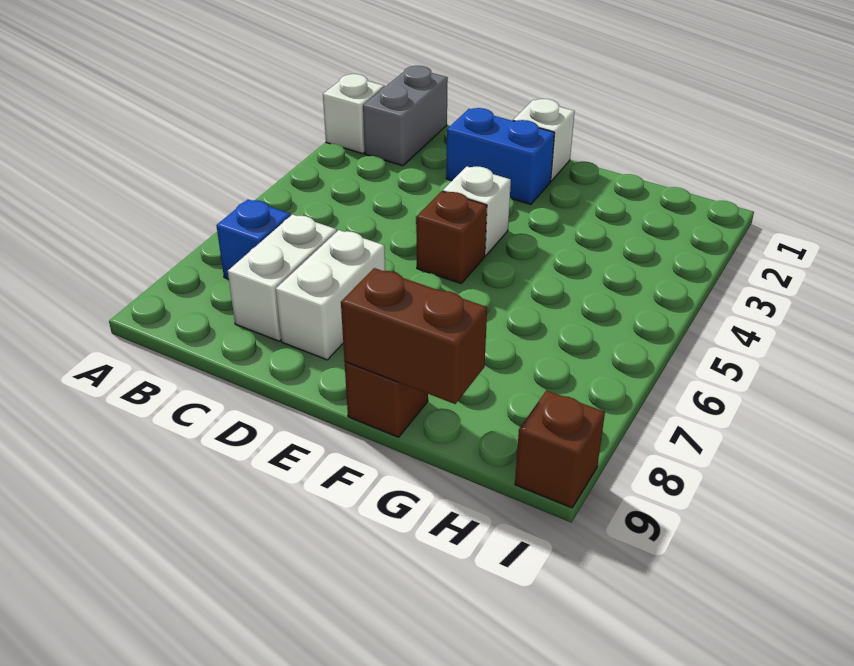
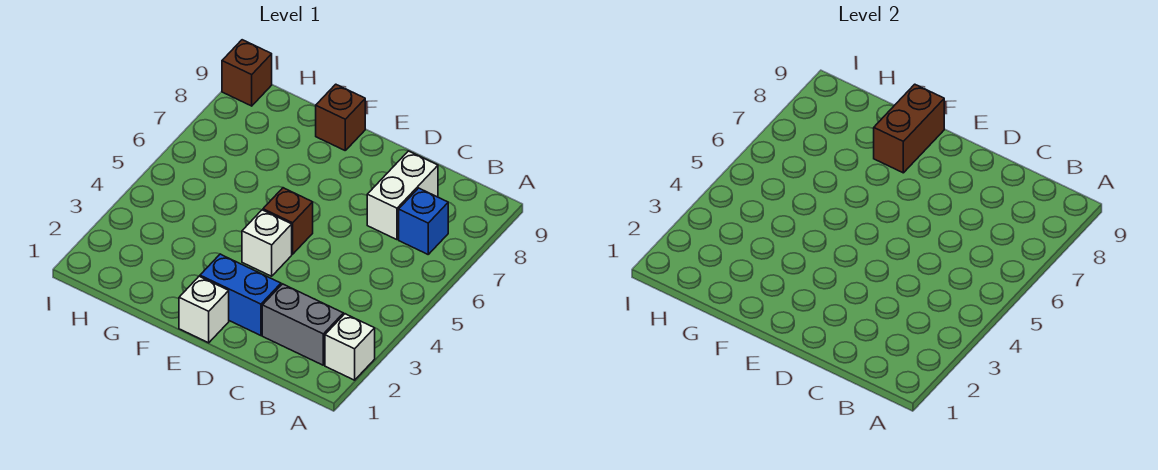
grey 1x2 brick [363,66,448,166] -> grey 1x2 brick turned to [262,284,343,365]
white 1x2 brick [276,230,385,360] -> none
brown 1x2 brick [341,268,487,404] -> brown 1x2 brick turned to [874,84,944,173]

